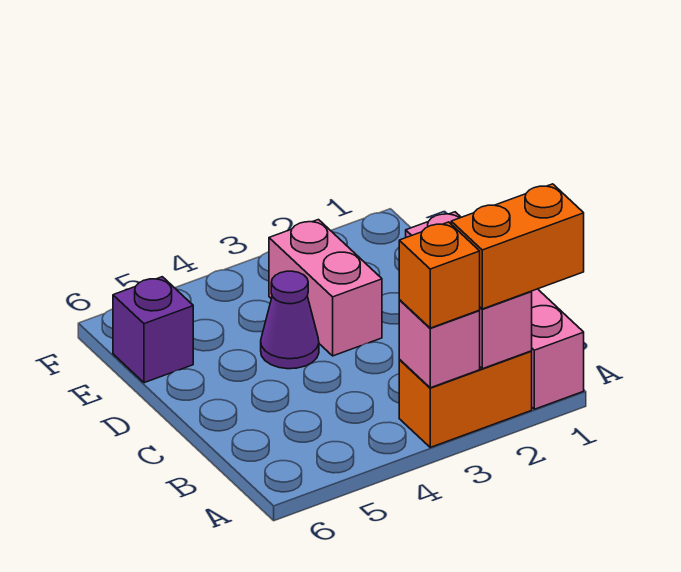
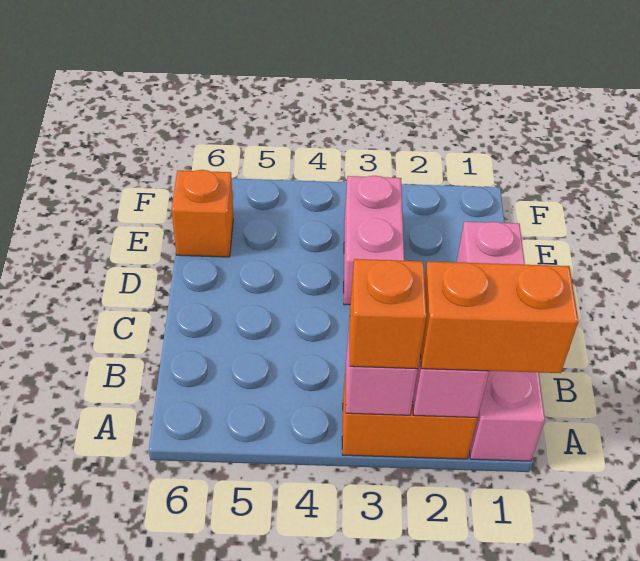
purple 1x1 cone [261,271,319,369] -> none
purple 1x1 brick [113,277,193,383] -> orange 1x1 brick [172,170,233,257]

